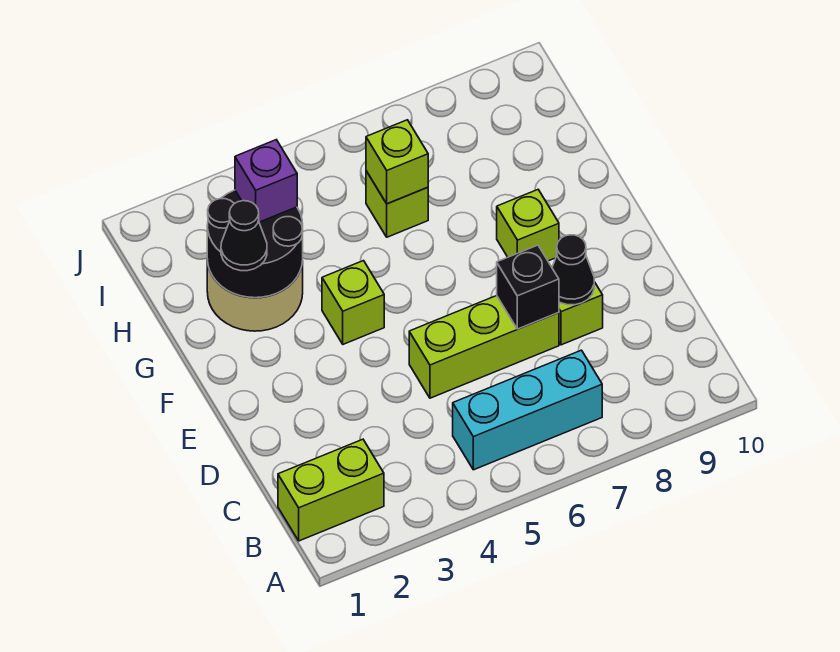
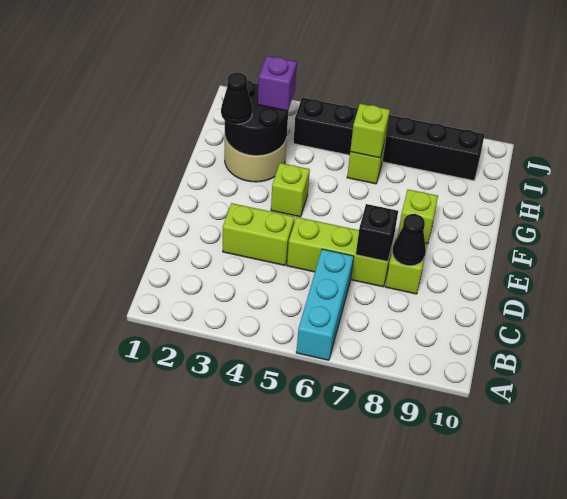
lime 1x2 brick [278,439,384,541] -> lime 1x2 brick moved to [223,203,295,265]
cyan 1x3 brick [453,350,602,470] -> cyan 1x3 brick turned to [296,249,354,360]
none -> black 1x6 brick [293,98,485,181]

